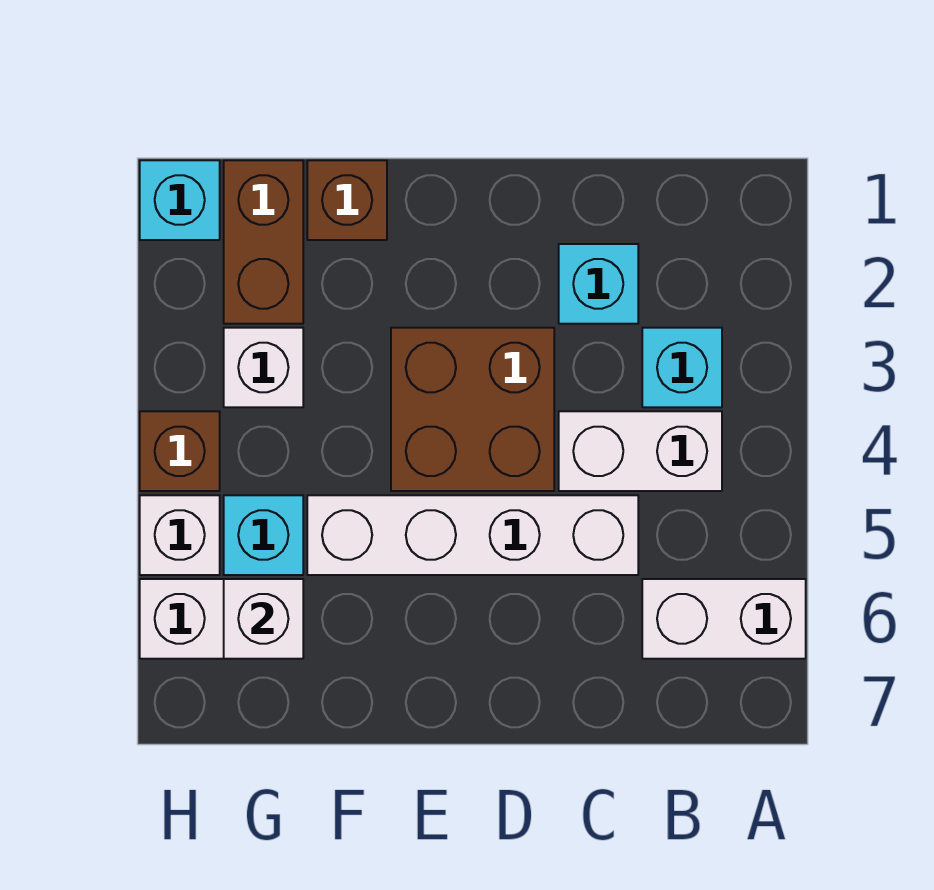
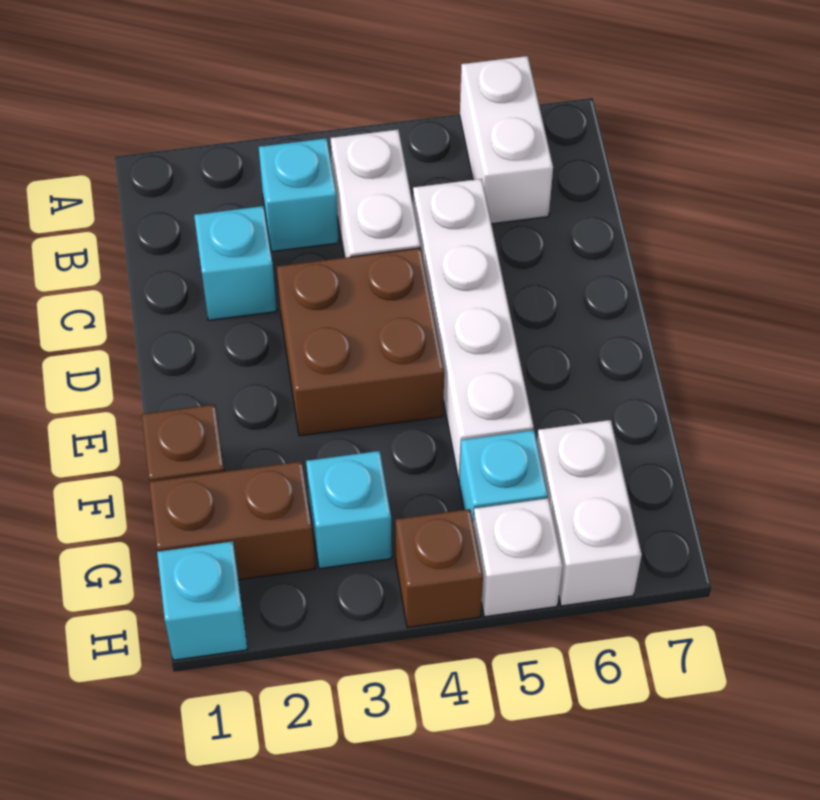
white 1x1 brick [224,328,303,407] -> cyan 1x1 brick [306,451,392,569]
white 1x1 brick [224,579,303,659] -> none

